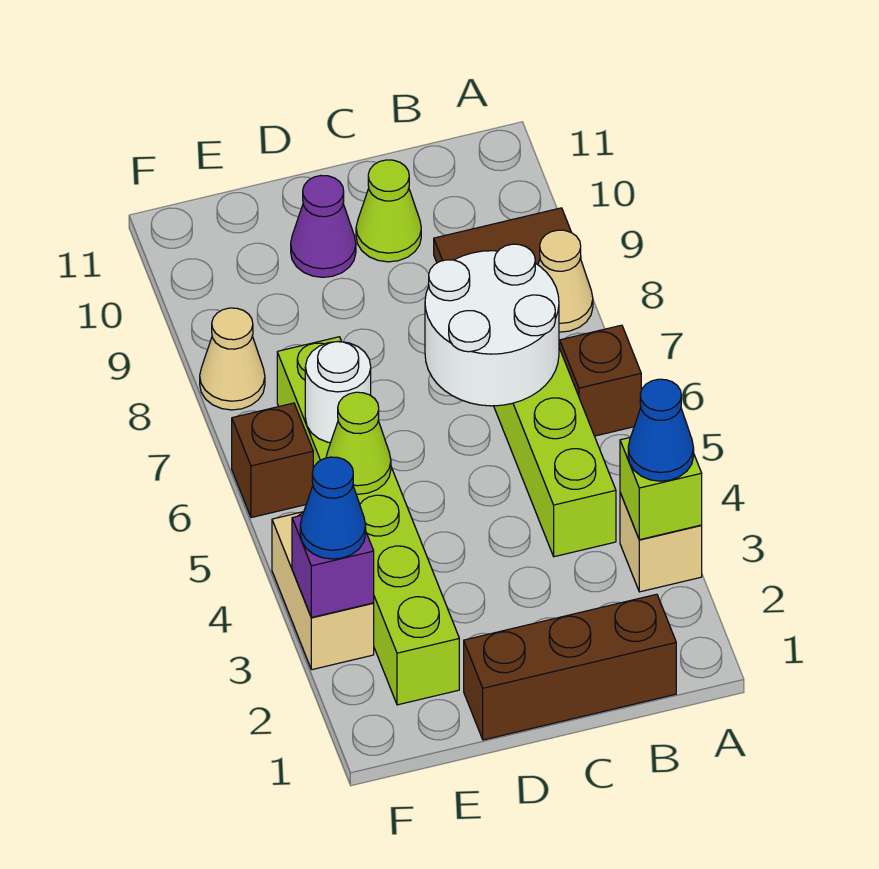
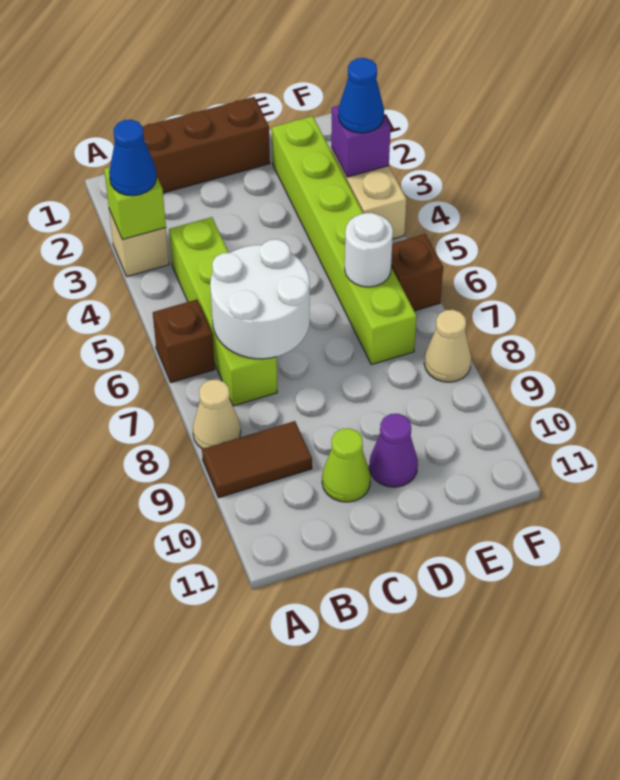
lime 1x1 cone [326,392,391,494] -> none

